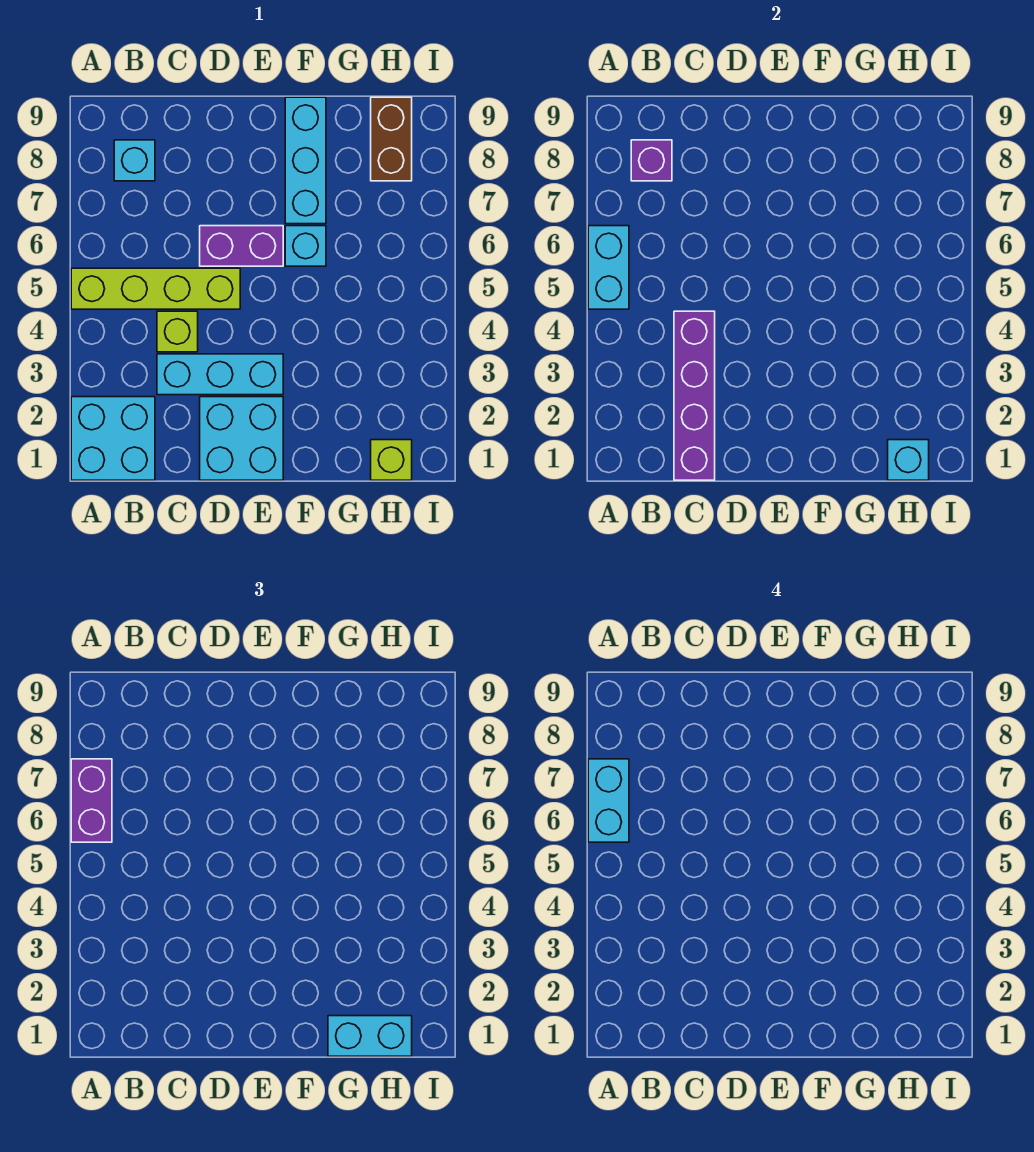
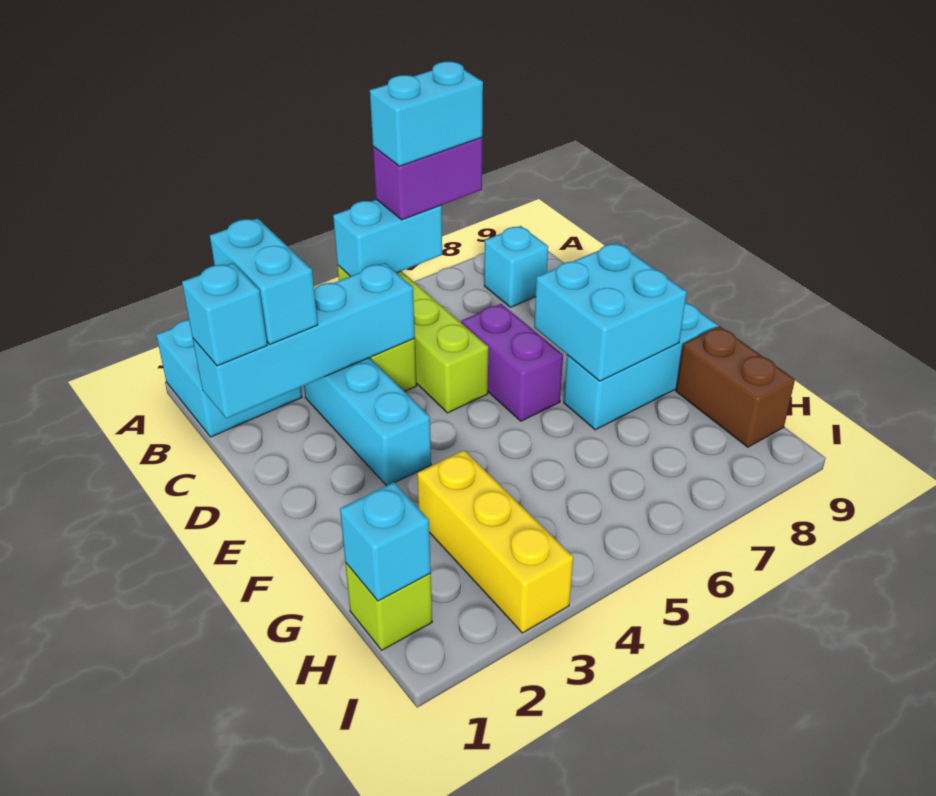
purple 1x1 brick [631,140,672,181] -> none
purple 1x4 brick [674,311,715,480] -> cyan 1x4 brick [193,263,415,419]
cyan 2x2 brick [200,397,283,480] -> cyan 2x2 brick moved to [534,243,687,381]
cyan 1x1 brick [285,226,326,266] -> cyan 1x1 brick moved to [182,263,267,366]
cyan 1x2 brick [328,1016,412,1056] -> cyan 1x2 brick moved to [210,218,318,344]
none -> yellow 1x3 brick [418,450,573,633]
brown 1x2 brick [371,97,412,181] -> brown 1x2 brick turned to [676,326,795,447]

